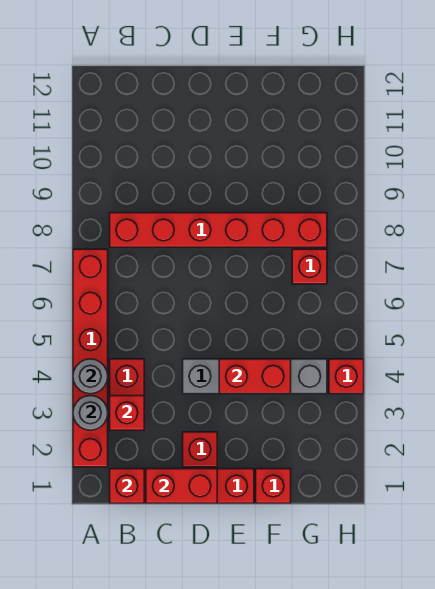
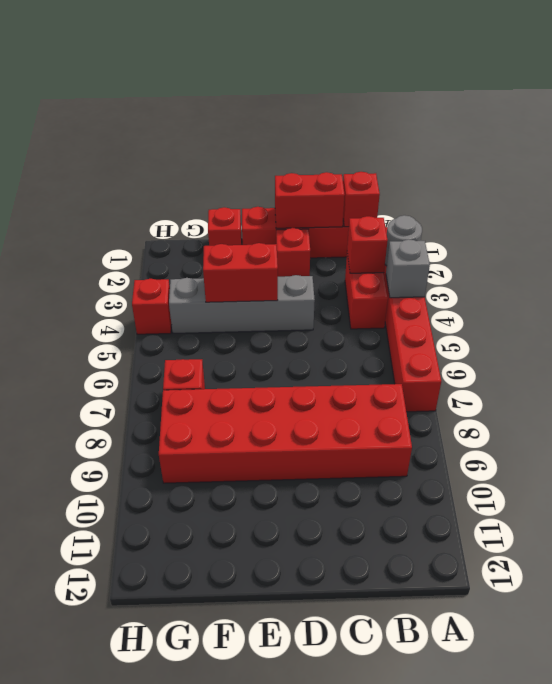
grey 1x1 round brick [73,359,108,394] -> grey 1x1 brick [386,239,430,298]
red 1x6 brick [110,213,327,247] -> red 2x6 brick [159,384,412,483]

